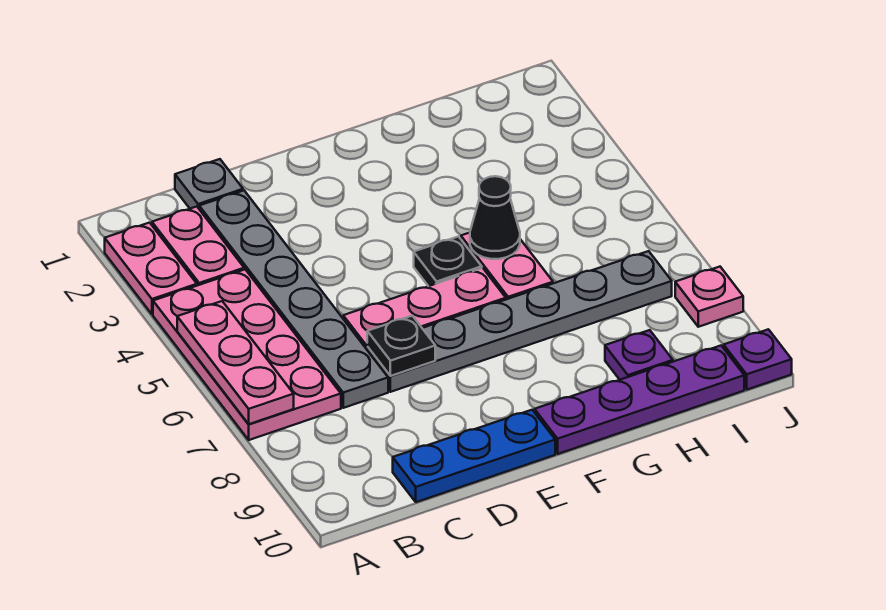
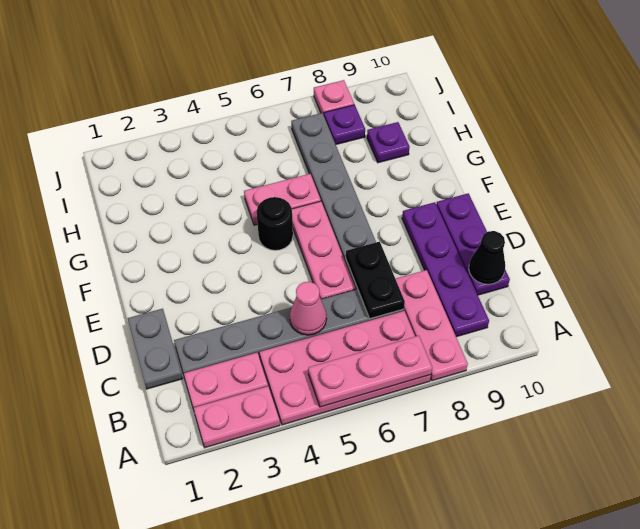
none -> pink 1x3 plate [396,270,468,381]
grey 1x1 plate [175,159,243,209] -> grey 1x2 plate [127,309,183,389]
none -> pink 1x1 cone [290,282,327,335]
blue 1x3 plate [393,410,555,502] -> purple 1x3 plate [436,193,510,295]
black 1x1 plate [367,316,435,376] -> black 1x2 plate [346,242,405,319]
black 1x1 plate [414,237,482,286] -> black 1x1 round brick [257,197,293,250]
purple 1x4 plate [535,346,744,454] -> purple 1x4 plate moved to [402,202,489,337]
black 1x1 cone [470,176,520,259] -> black 1x1 cone moved to [469,231,505,284]
purple 1x1 plate [724,329,792,390] -> purple 1x1 plate moved to [324,105,365,144]

